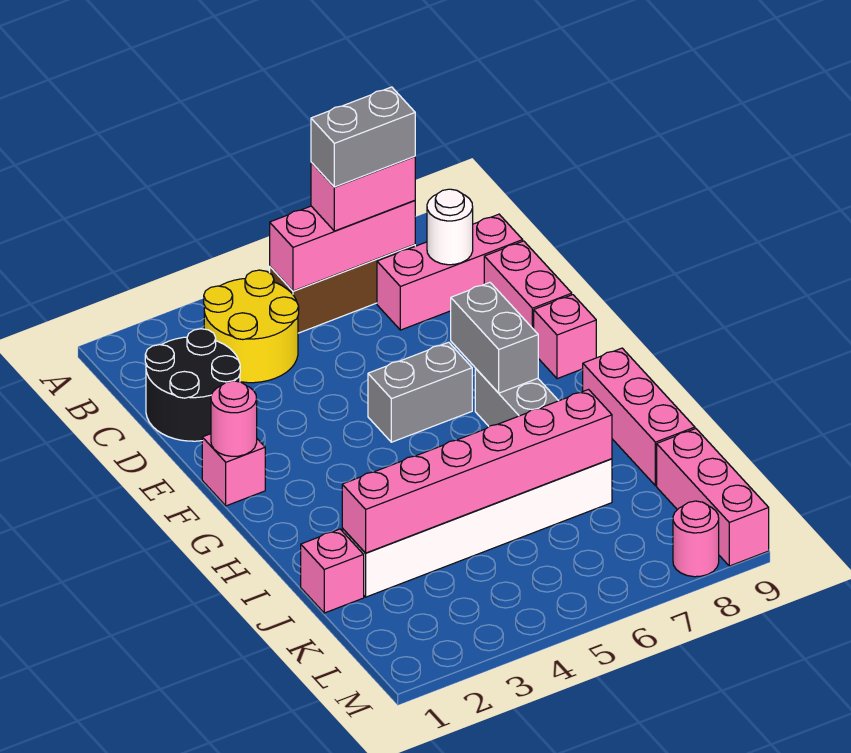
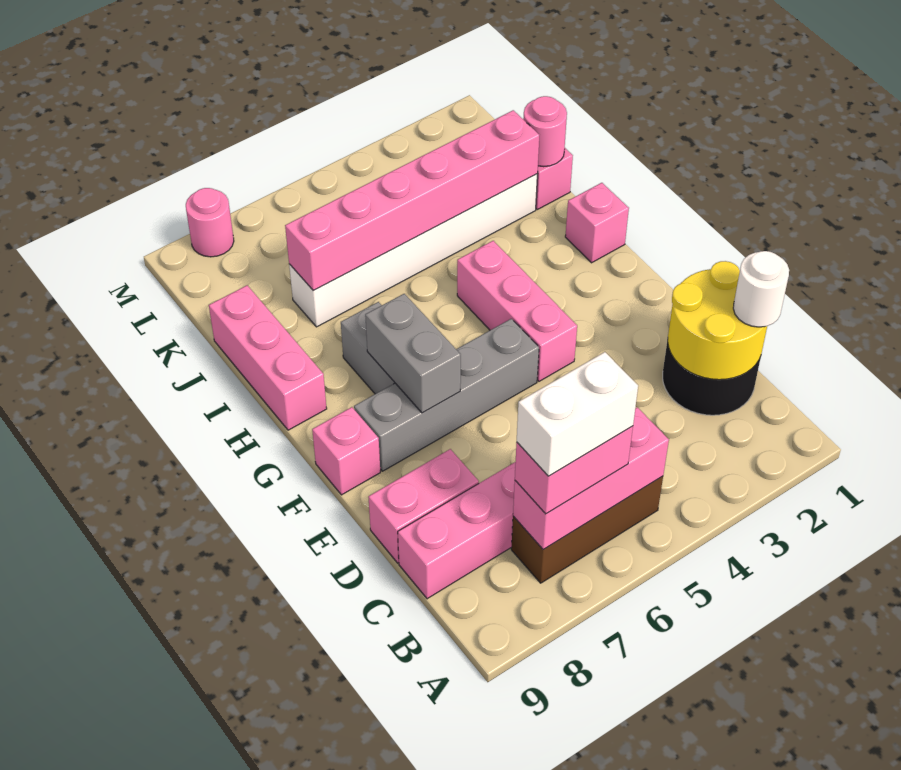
yellow 2x2 round brick [204,270,299,383] -> yellow 2x2 round brick moved to [668,261,767,380]
grey 1x2 brick [311,87,415,187] -> white 1x2 brick [517,352,638,476]
white 1x1 round brick [427,189,473,265] -> white 1x1 round brick moved to [733,251,789,327]
pink 1x2 brick [484,241,572,329] -> pink 1x2 brick turned to [368,449,479,563]
pink 1x1 brick [202,434,265,506] -> pink 1x1 brick moved to [565,183,629,263]
pink 1x1 round brick [211,381,257,456] -> pink 1x1 round brick moved to [523,96,567,167]
grey 1x2 brick [368,342,472,442] -> grey 1x4 brick [354,319,539,471]
pink 1x3 brick [657,429,769,566] -> pink 1x3 brick moved to [457,241,577,381]

